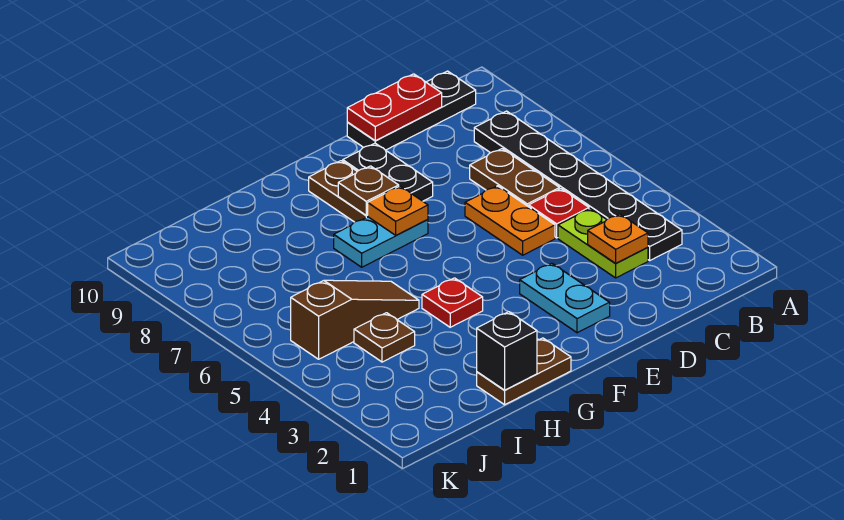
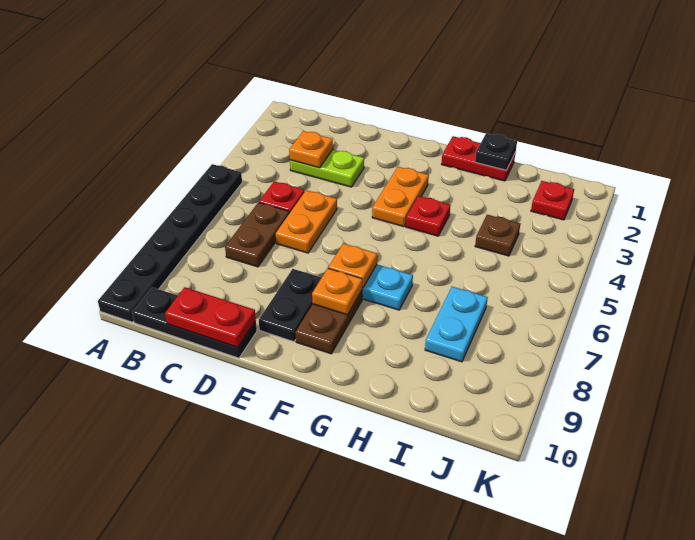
black 1x6 plate [474,111,682,260] -> black 1x6 plate moved to [98,164,242,322]
lime 1x2 plate [558,209,648,278] -> lime 1x2 plate turned to [290,150,364,187]
cyan 1x2 plate [520,263,610,333] -> cyan 1x2 plate moved to [425,287,488,362]
none -> orange 1x2 plate [372,167,429,227]
brown 1x1 plate [338,166,399,215] -> orange 1x1 plate [312,268,362,315]
brown 1x2 plate [477,338,571,405] -> red 1x2 plate [442,136,515,181]
black 1x1 brick [477,312,537,390] -> black 1x1 plate [475,133,517,170]
brown 1x3 slope [291,280,419,359] -> none
none -> red 1x1 plate [531,181,574,220]

